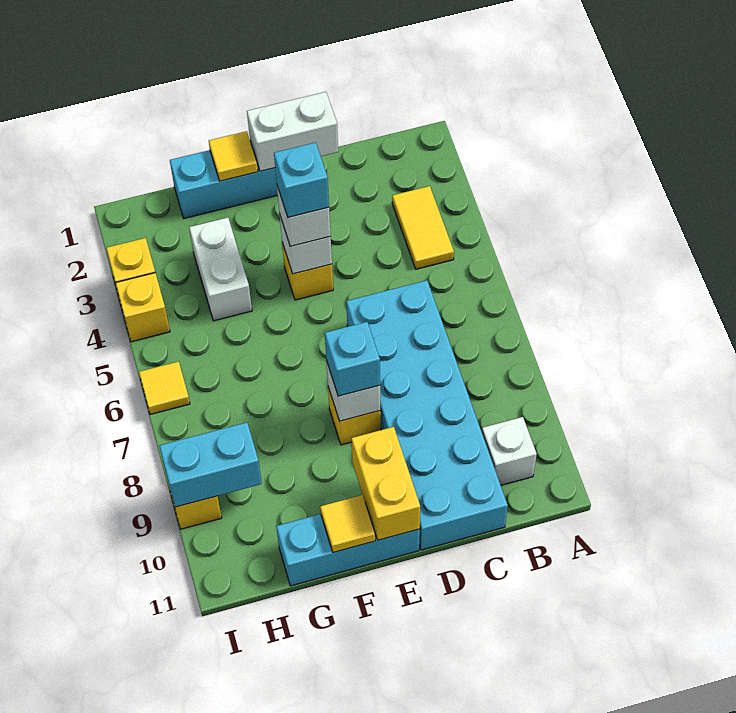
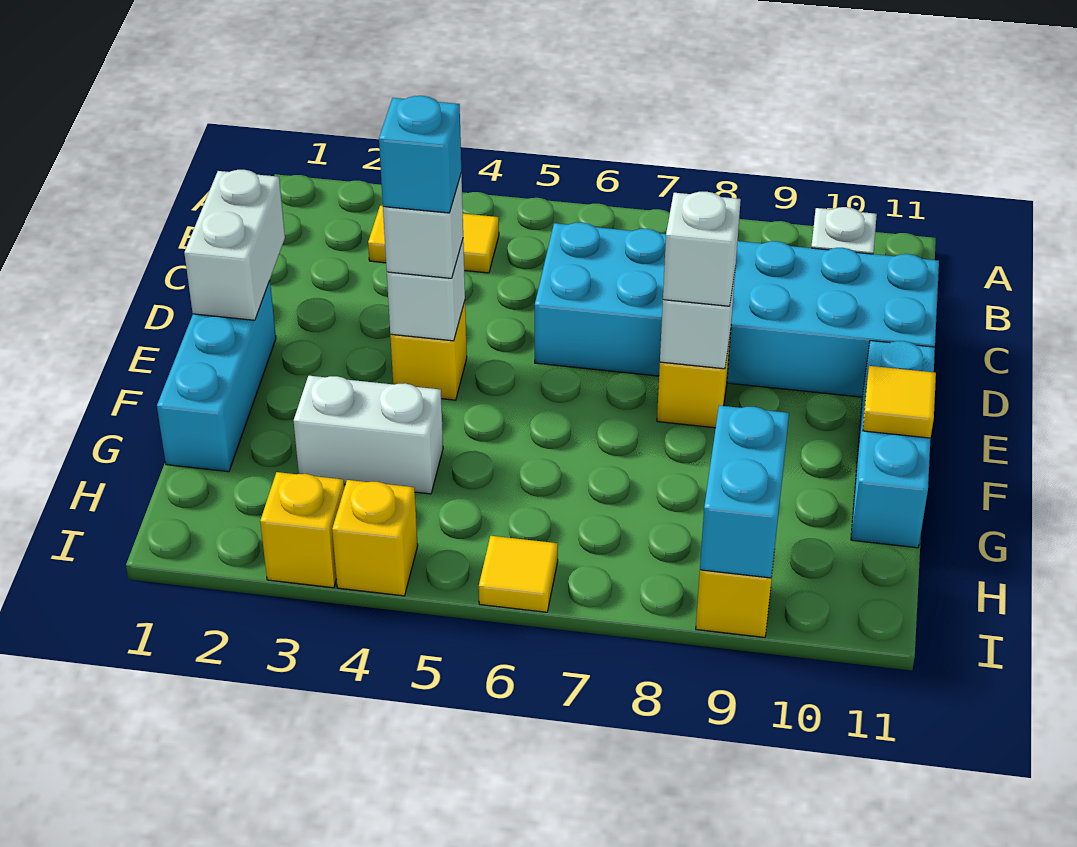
cyan 1x1 brick [325,322,380,396] -> white 1x1 brick [663,192,741,306]
yellow 1x2 brick [351,427,420,540] -> none
yellow 1x1 tile [209,131,258,181] -> none

